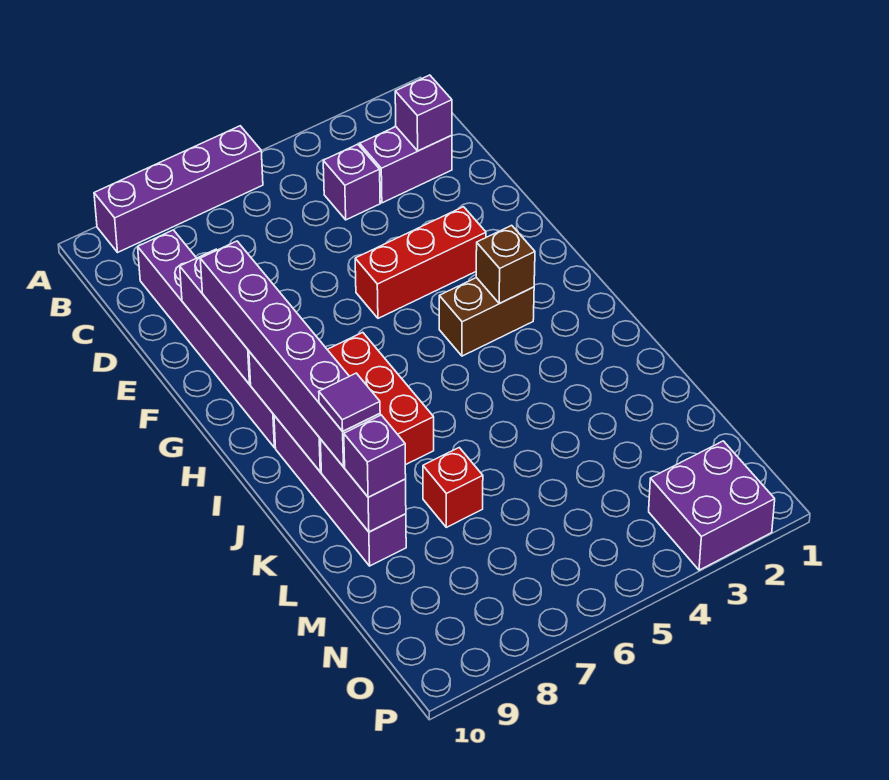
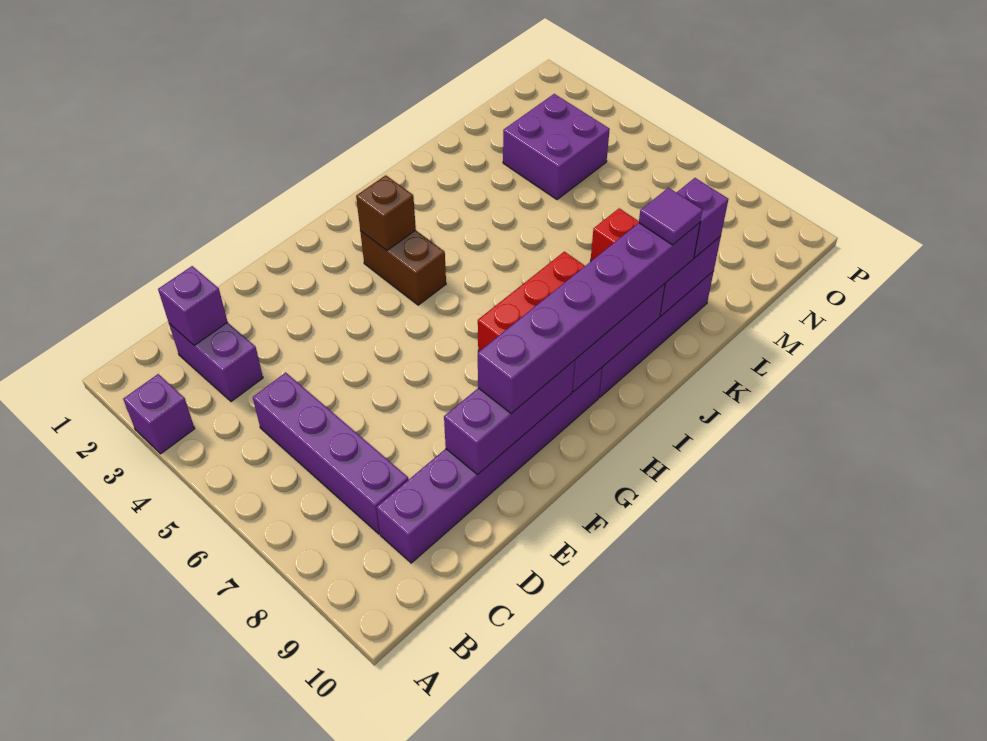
purple 1x4 brick [94,126,263,252] -> purple 1x4 brick moved to [253,373,409,534]
purple 1x1 brick [323,144,380,220] -> purple 1x1 brick moved to [123,374,195,454]
red 1x3 brick [355,207,486,318] -> none
purple 2x2 brick [649,441,775,570] -> purple 2x2 brick moved to [503,94,610,199]

